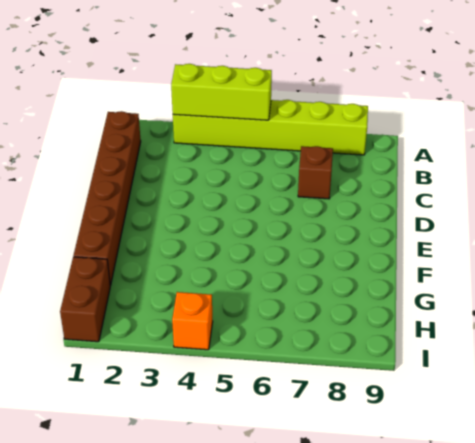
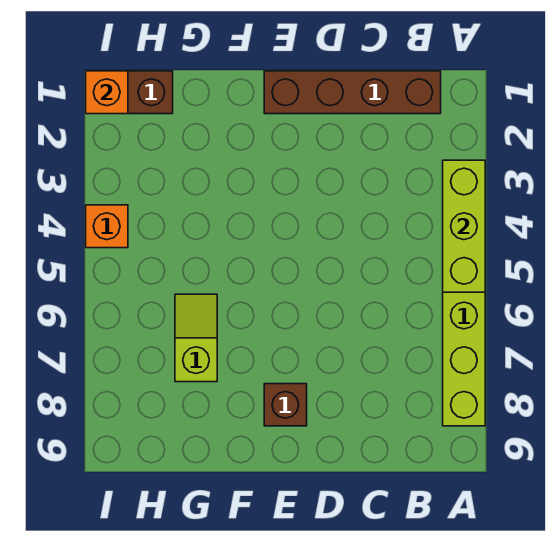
brown 1x6 brick [74,111,141,286] -> brown 1x4 brick [264,71,441,114]
brown 1x1 brick [298,146,333,199] -> brown 1x1 brick moved to [264,384,307,426]
none -> lime 1x2 slope [175,294,217,382]
none -> orange 1x1 brick [86,71,128,114]

